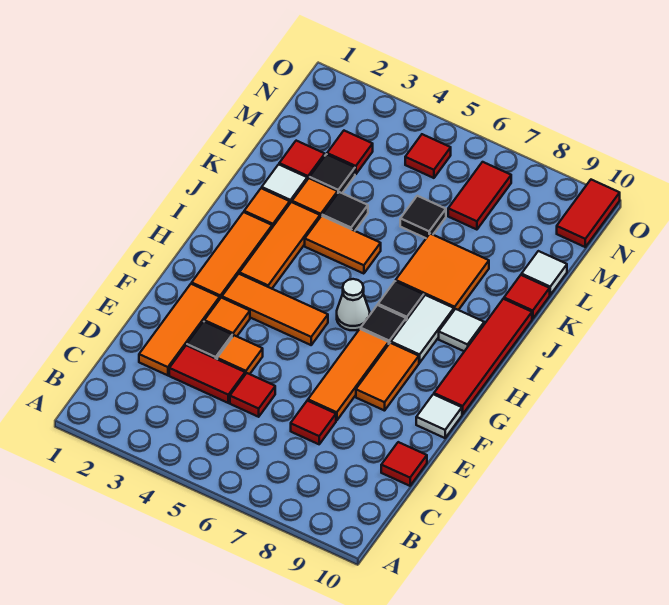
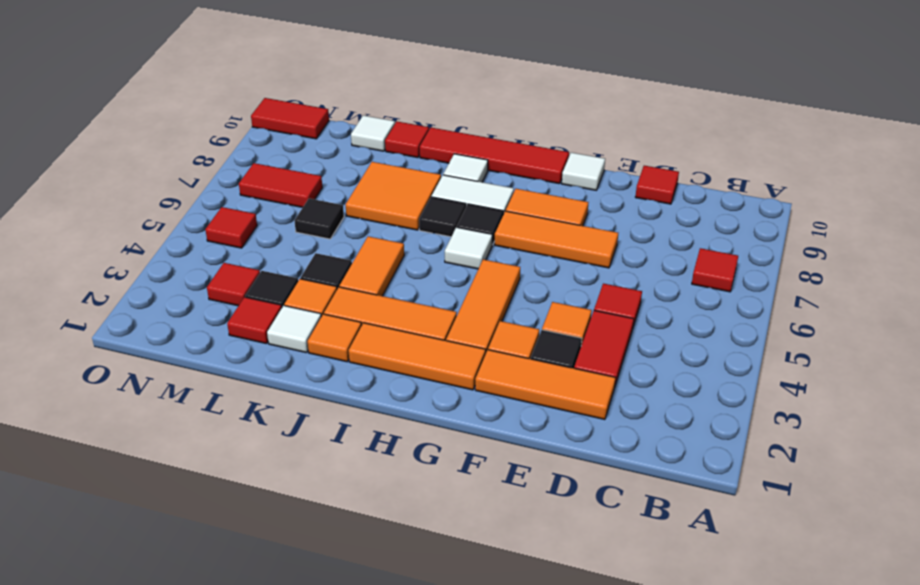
red 1x1 tile [291,401,336,444] -> red 1x1 tile moved to [692,248,738,292]
white 1x1 cone [337,279,370,330] -> white 1x1 tile [445,227,492,269]

